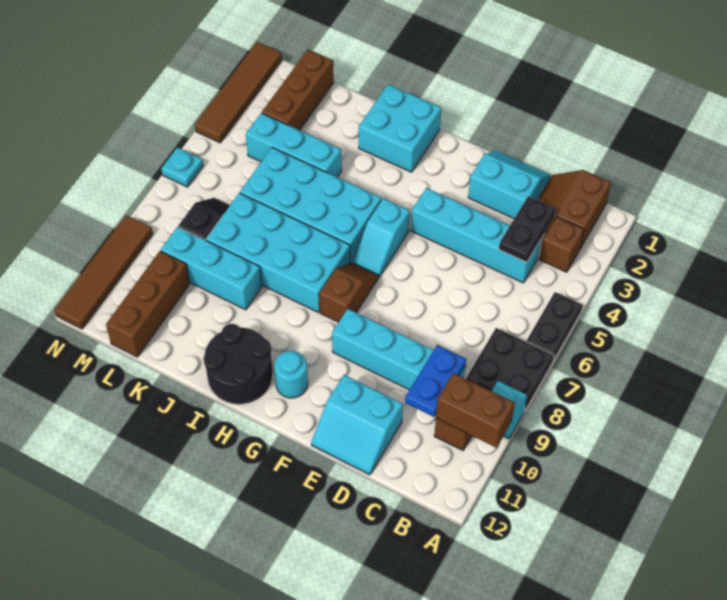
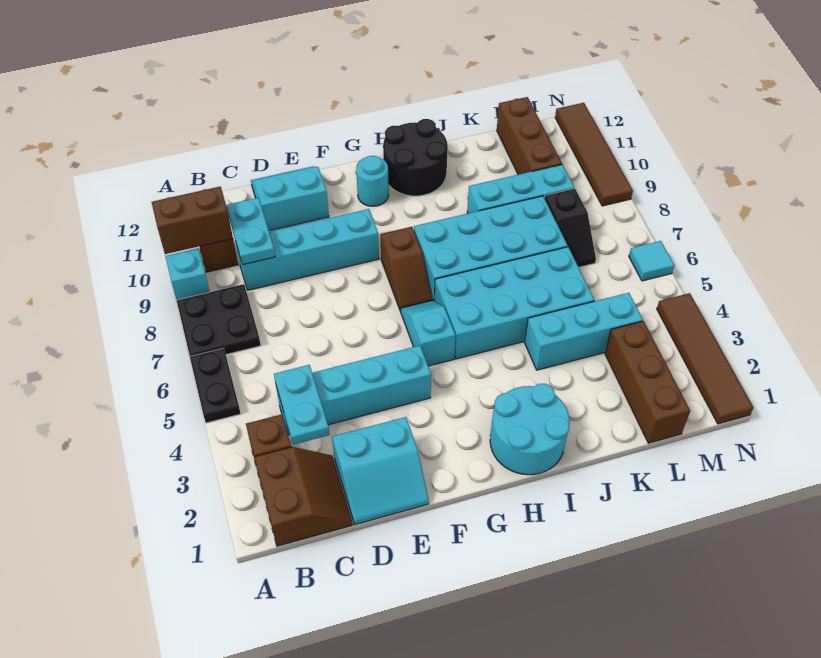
black 1x2 plate [499,196,556,262] -> cyan 1x2 plate [274,365,330,445]
blue 1x2 plate [405,345,466,417] -> cyan 1x2 plate [226,198,275,265]
cyan 2x2 brick [359,84,441,172] -> cyan 2x2 round brick [490,384,569,475]
cyan 1x1 plate [161,147,203,187] -> cyan 1x1 tile [629,241,674,281]

